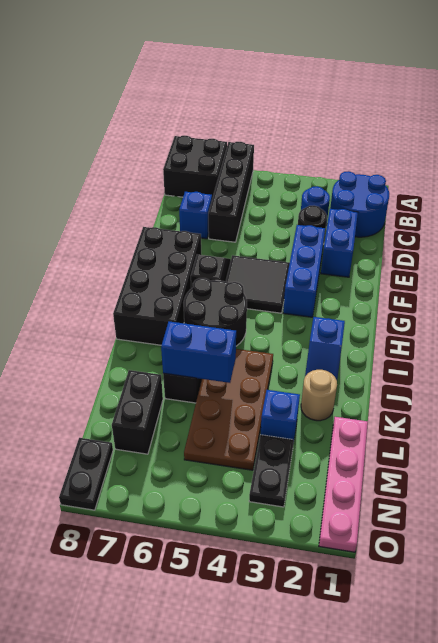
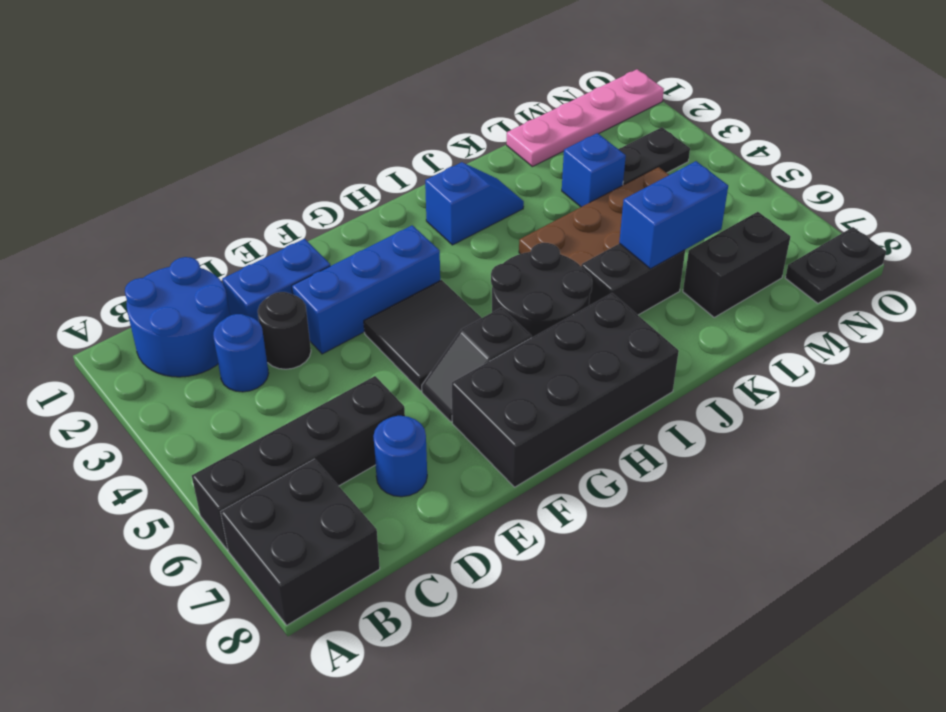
blue 1x1 brick [179,192,212,239] -> blue 1x1 round brick [373,416,427,497]
tan 1x1 round brick [301,370,337,421] -> none
blue 1x2 brick [161,321,236,383] -> blue 1x2 brick turned to [619,161,728,269]

